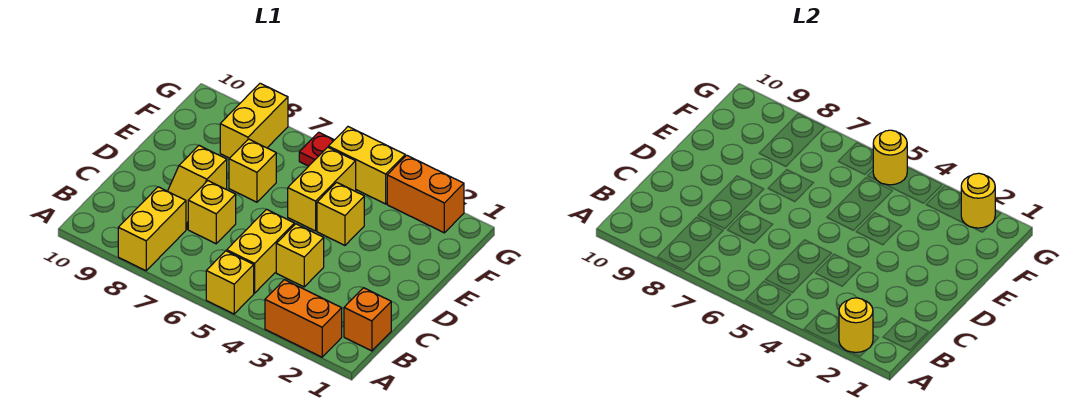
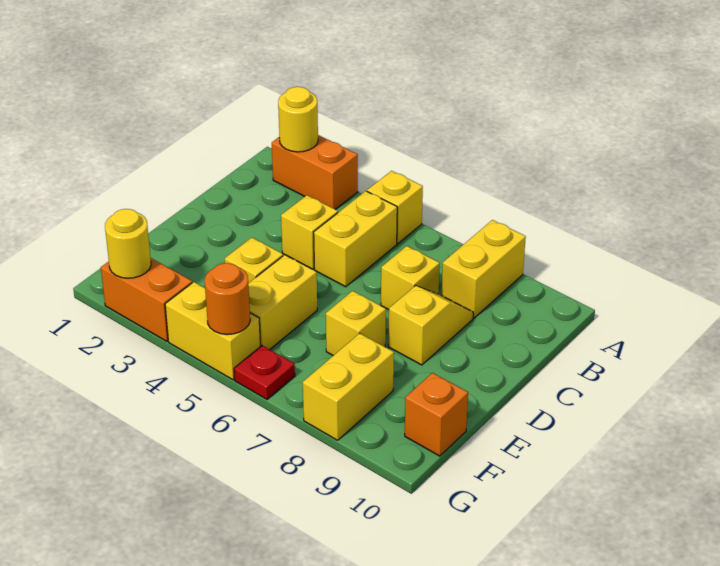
orange 1x1 brick [344,288,391,351] -> orange 1x1 brick moved to [405,373,468,456]
yellow 1x1 round brick [873,130,907,185] -> orange 1x1 round brick [205,263,250,335]

